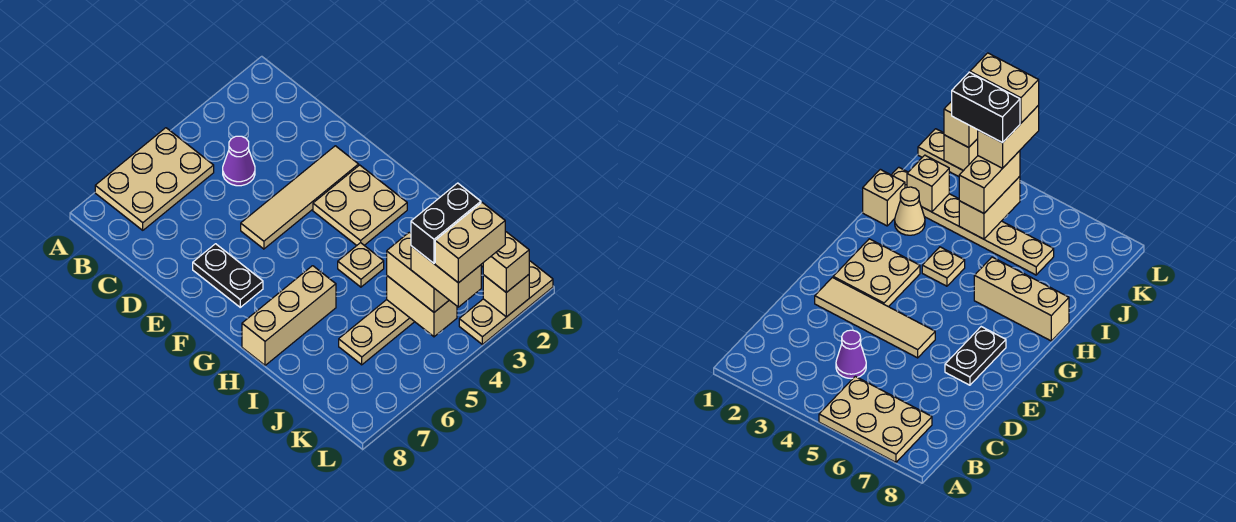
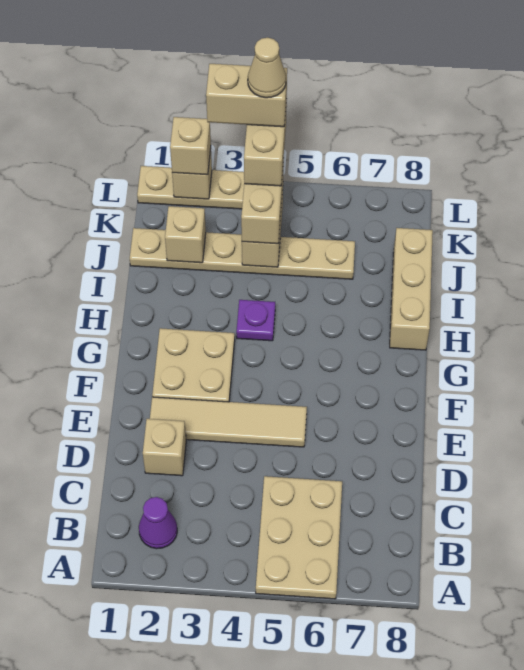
tan 2x3 plate [95,128,214,230] -> tan 2x3 plate turned to [256,476,342,599]
purple 1x1 cone [223,136,255,186] -> purple 1x1 cone moved to [139,497,177,549]
black 1x2 plate [193,244,263,307] -> none
tan 1x1 plate [338,243,384,287] -> purple 1x1 plate [236,300,275,341]
tan 1x3 brick [242,266,336,365] -> tan 1x3 brick turned to [390,228,433,350]
tan 1x1 brick [863,169,905,226] -> tan 1x1 brick moved to [143,419,186,476]
tan 1x1 cone [895,187,925,235] -> tan 1x1 cone moved to [248,38,286,98]
black 1x2 brick [411,183,481,263] -> none

